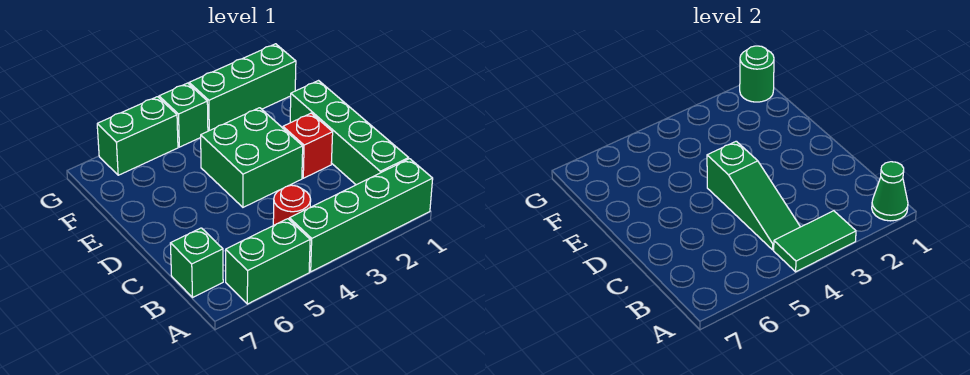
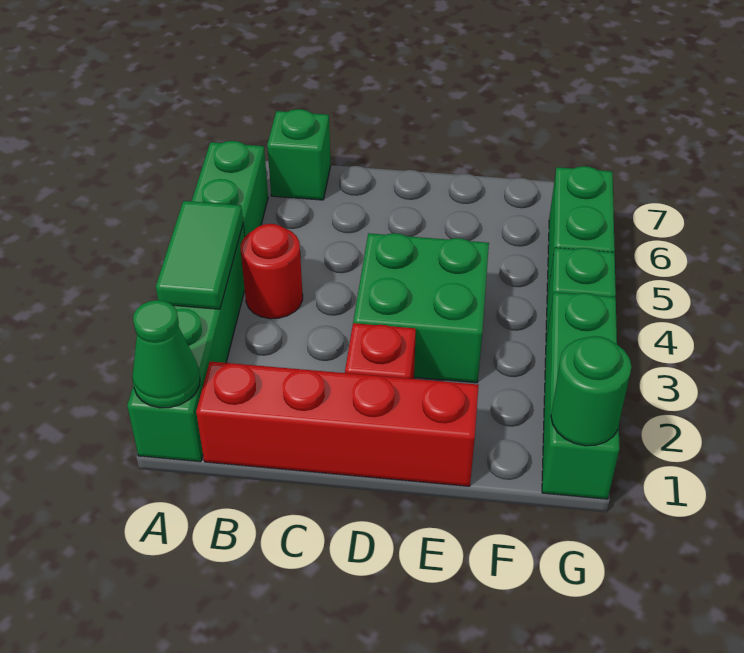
green 1x4 brick [290,81,409,185] -> red 1x4 brick [196,362,479,486]
green 1x3 slope [707,141,800,250] -> none

